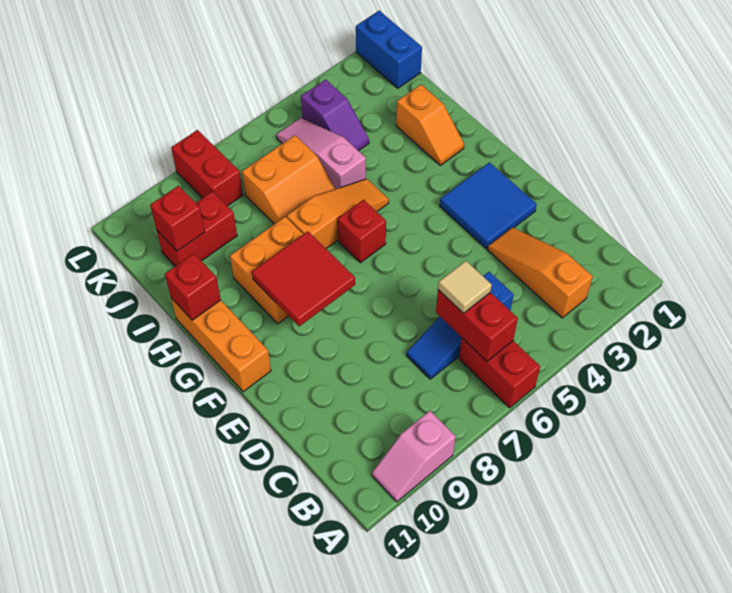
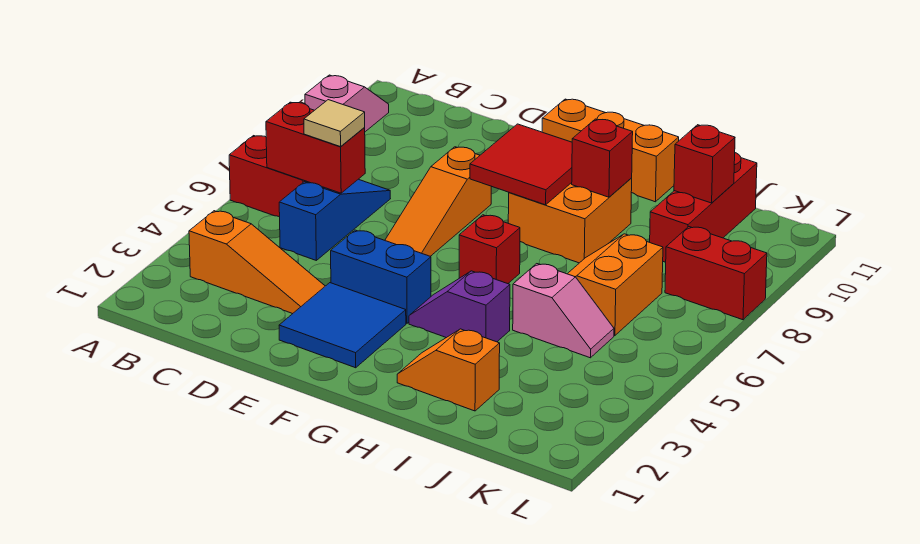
orange 1x3 slope [287,179,389,248] -> orange 1x3 slope moved to [385,147,491,256]
red 1x1 brick [165,254,221,320] -> red 1x1 brick moved to [572,119,633,197]
pink 1x3 slope [277,118,366,189] -> pink 1x2 slope [513,264,614,358]
purple 1x2 slope [301,79,369,151] -> purple 1x2 slope moved to [409,271,510,342]
red 1x2 brick [157,191,237,266] -> red 1x3 brick [650,153,757,262]
blue 1x2 brick [356,11,422,88] -> blue 1x2 brick moved to [331,230,431,323]

